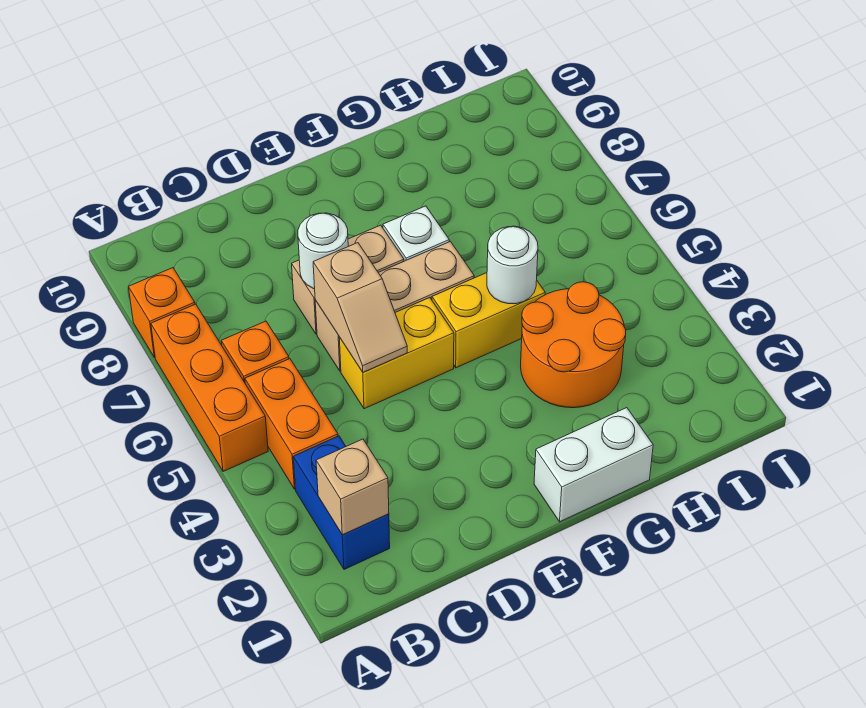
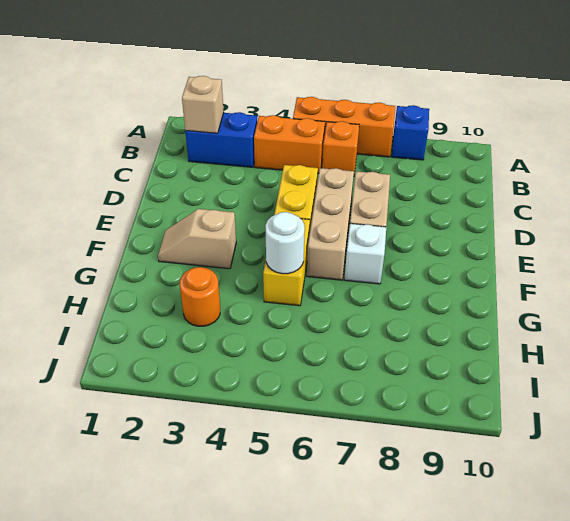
orange 1x1 brick [128,268,195,358] -> blue 1x1 brick [392,105,429,160]
tan 1x2 slope [313,243,407,372] -> tan 1x2 slope moved to [158,209,236,269]
white 1x1 round brick [298,213,348,289] -> none
white 1x2 brick [534,408,653,522] -> none
orange 2x2 round brick [521,282,626,408] -> orange 1x1 round brick [180,267,220,326]

